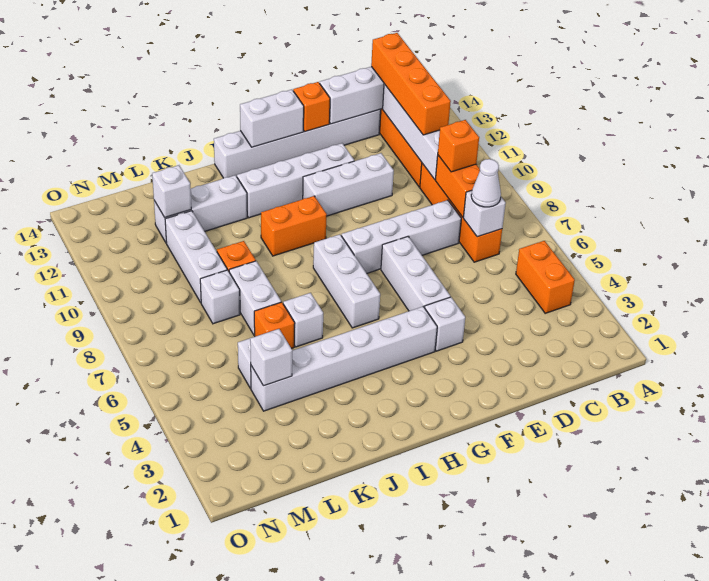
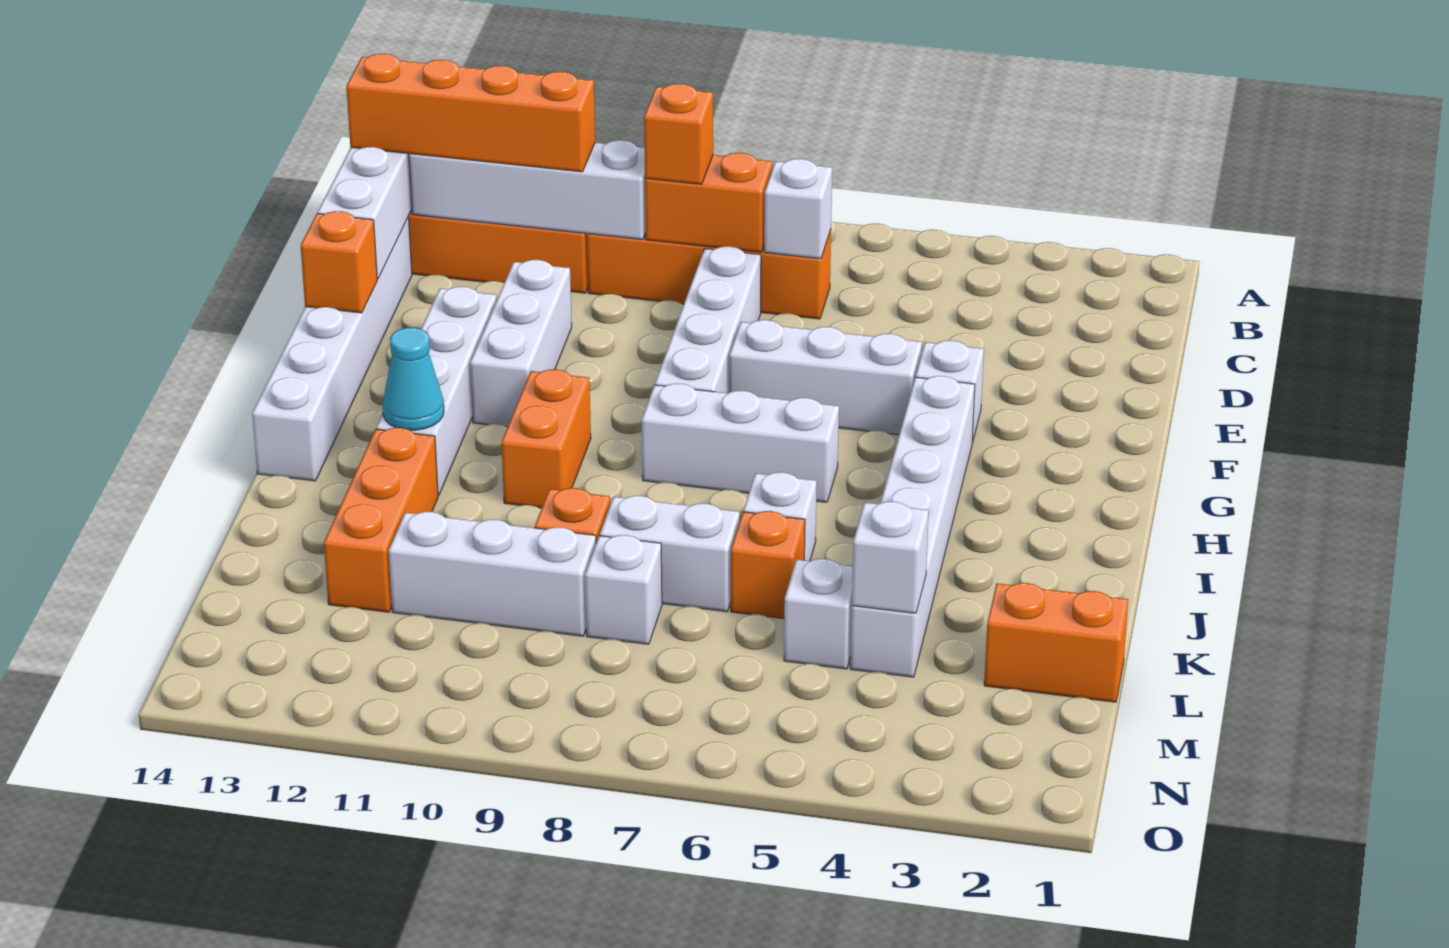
orange 1x2 brick [516,241,575,313] -> orange 1x2 brick moved to [984,583,1128,702]
white 1x1 cone [471,159,501,207] -> none
white 1x2 brick [240,90,304,147] -> none
none -> cyan 1x1 cone [382,328,444,430]
white 1x3 brick [154,175,247,243] -> orange 1x3 brick [324,428,438,612]
white 1x1 brick [152,165,191,217] -> none

